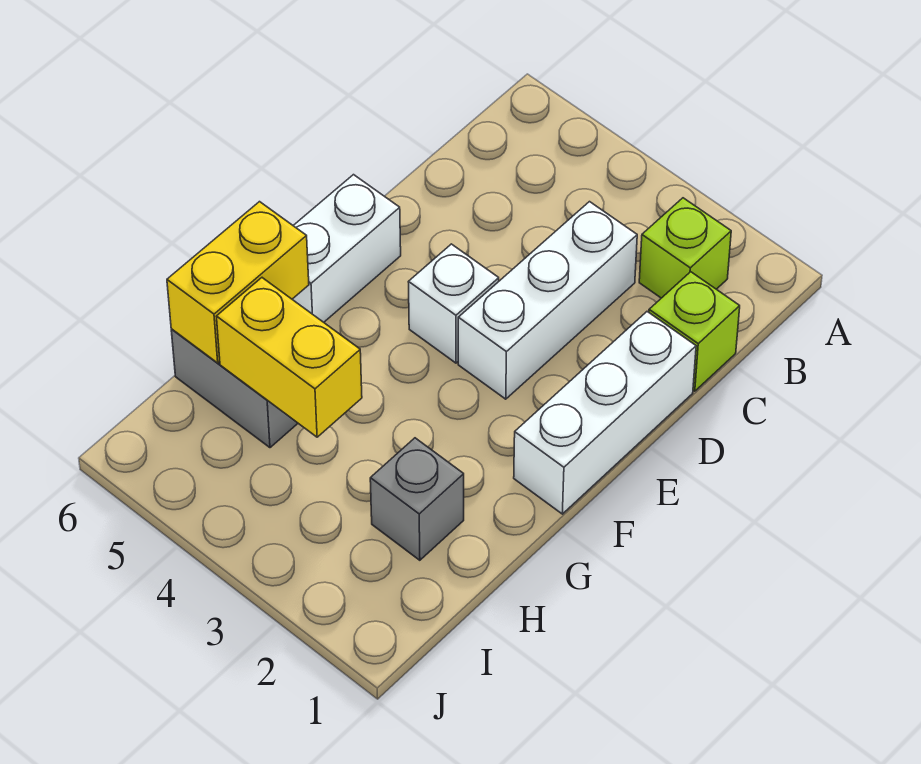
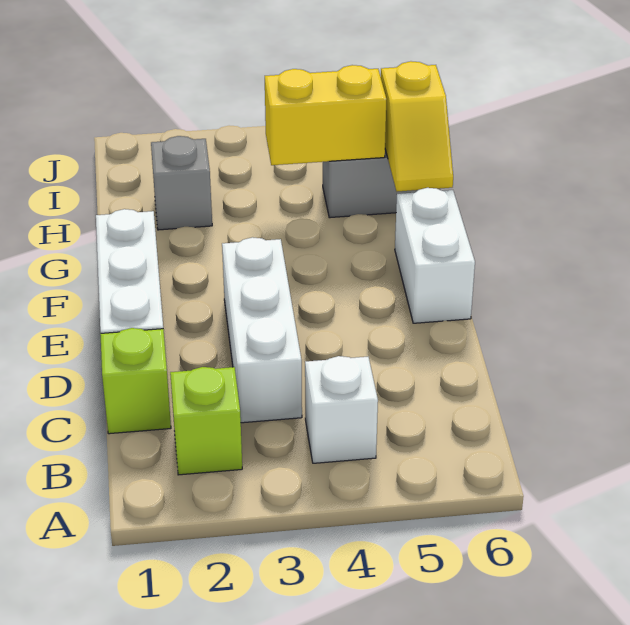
white 1x1 brick [409,244,499,363] -> white 1x1 brick moved to [305,356,378,463]
yellow 1x2 brick [167,202,309,363] -> yellow 1x2 slope [381,61,453,191]

